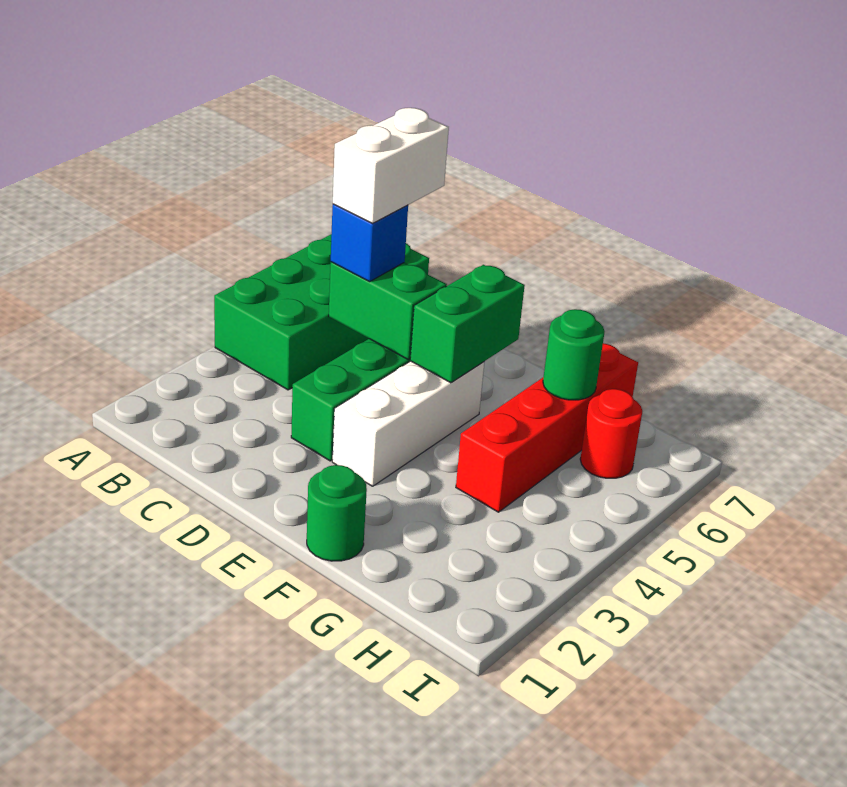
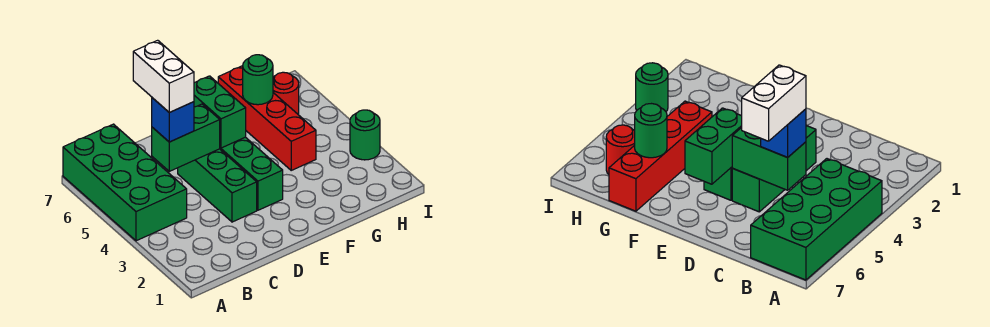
white 1x3 brick [332,361,484,486] -> green 1x3 brick [220,137,283,210]
green 1x1 round brick [307,465,367,561] -> green 1x1 round brick moved to [350,110,380,160]

